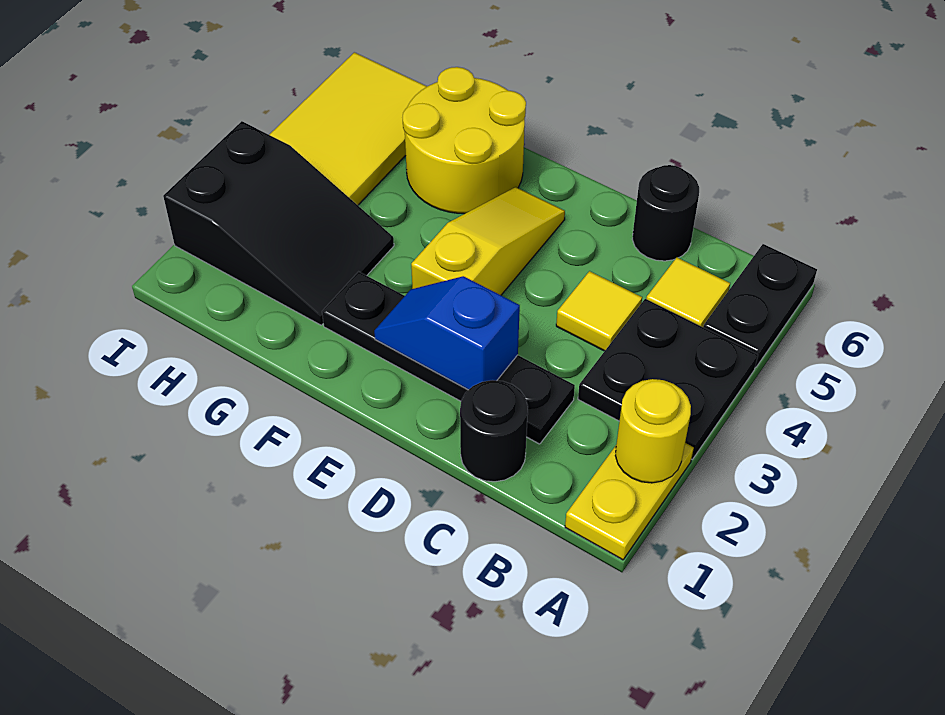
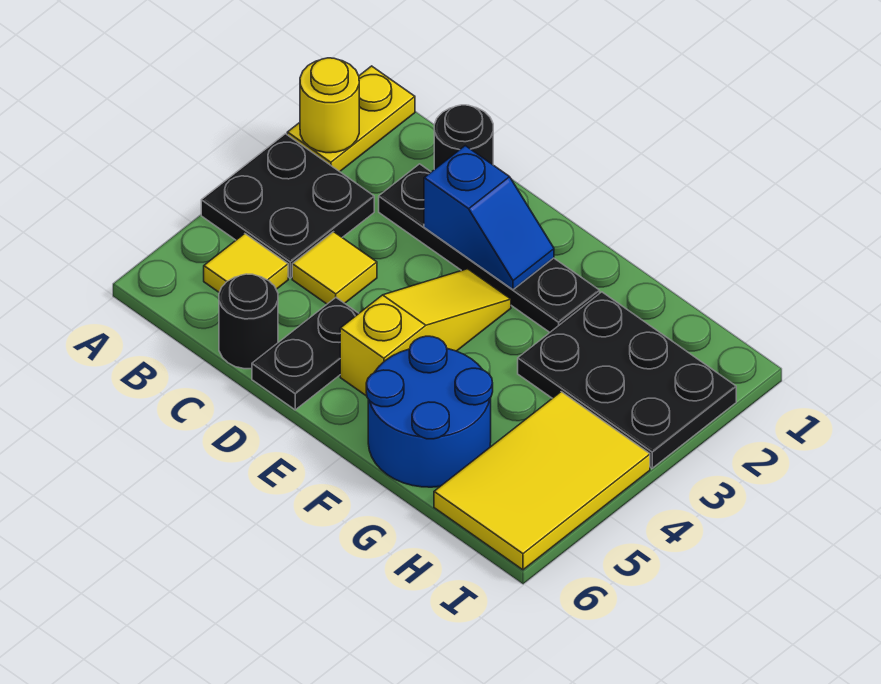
black 1x2 plate [703,244,817,368] -> black 1x2 plate moved to [252,298,359,410]
yellow 1x3 slope [411,187,565,295] -> yellow 1x3 slope turned to [340,269,511,396]
yellow 2x2 round brick [403,67,526,214] -> blue 2x2 round brick [366,336,493,487]
black 2x3 slope [163,121,394,325] -> black 2x3 plate [518,292,736,468]

